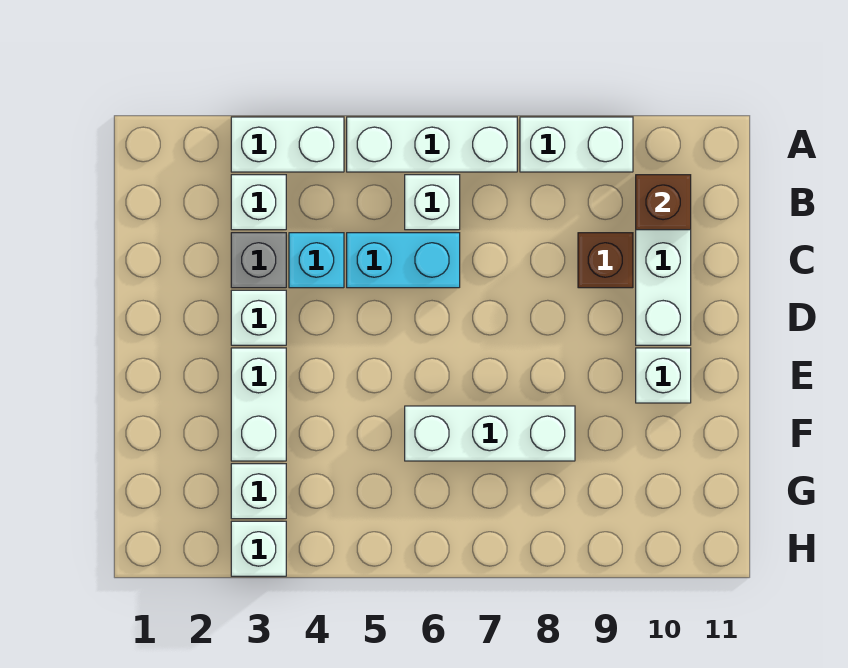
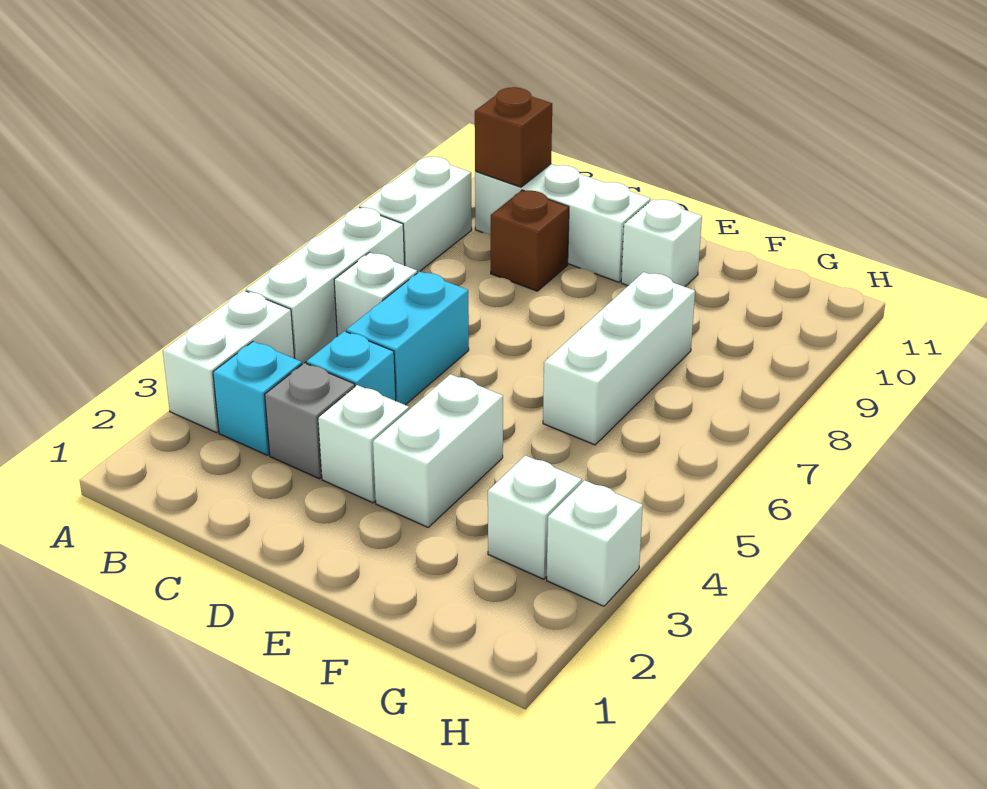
white 1x1 brick [231,175,286,230] -> cyan 1x1 brick [213,342,302,455]
white 1x2 brick [231,348,286,461] -> white 1x2 brick turned to [373,374,503,527]

